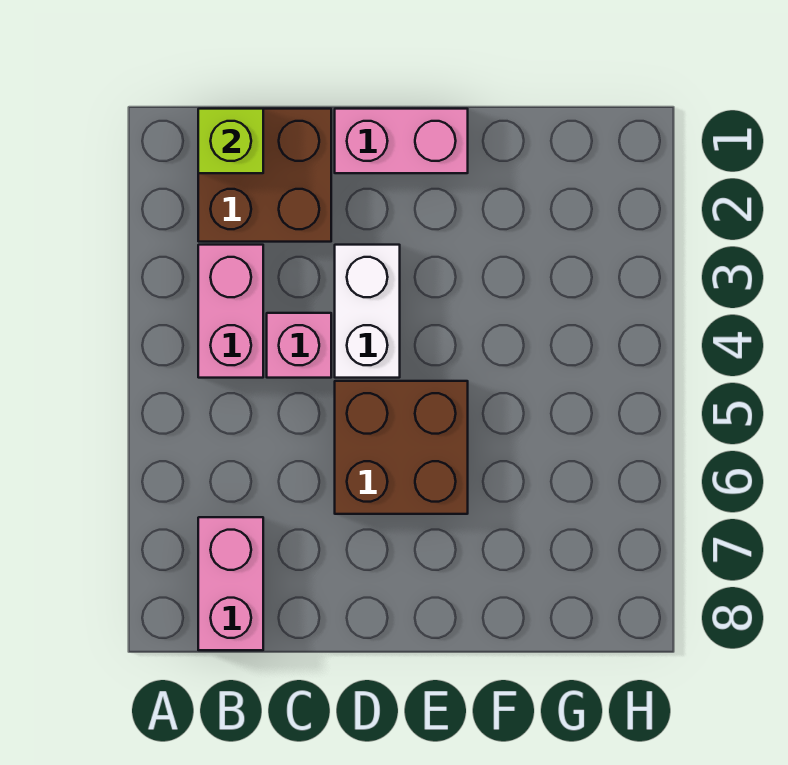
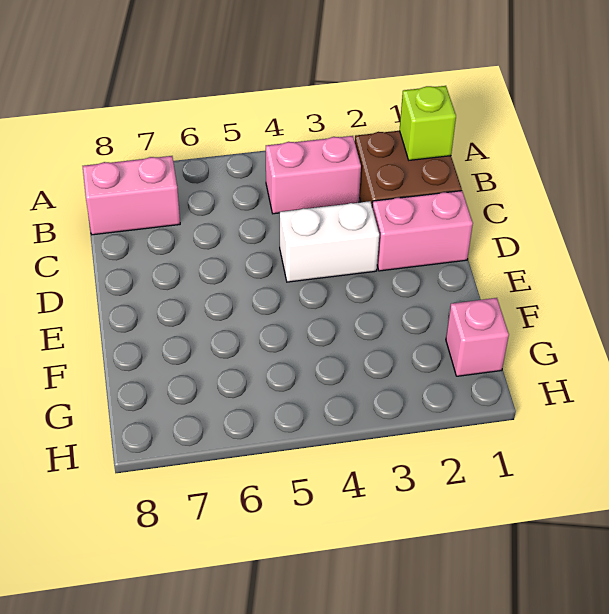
pink 1x1 brick [267,313,331,378] -> pink 1x1 brick moved to [446,298,509,376]
pink 1x2 brick [335,109,468,173] -> pink 1x2 brick turned to [372,191,473,271]
brown 2x2 brick [335,381,468,514] -> none

